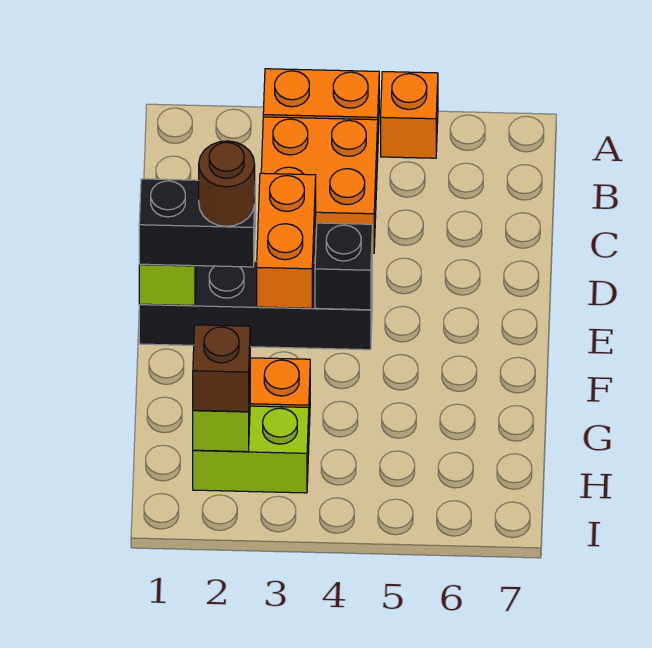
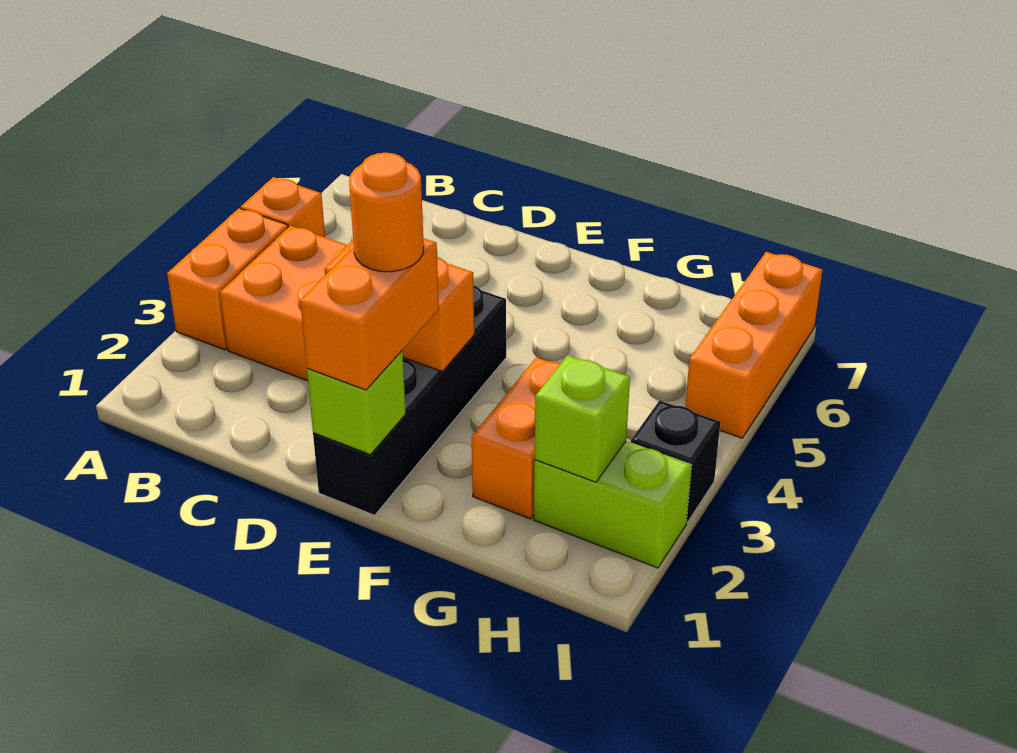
black 1x2 brick [139,179,255,267] -> orange 1x2 brick [300,238,439,390]
brown 1x1 round brick [199,141,255,226] -> orange 1x1 round brick [349,153,424,272]
black 1x1 brick [315,223,372,310] -> black 1x1 brick moved to [631,400,720,523]
lime 1x2 brick [193,406,309,493] -> lime 1x2 brick turned to [534,441,692,568]
brown 1x1 brick [193,325,250,412] -> none
none -> orange 1x3 brick [685,252,823,438]

